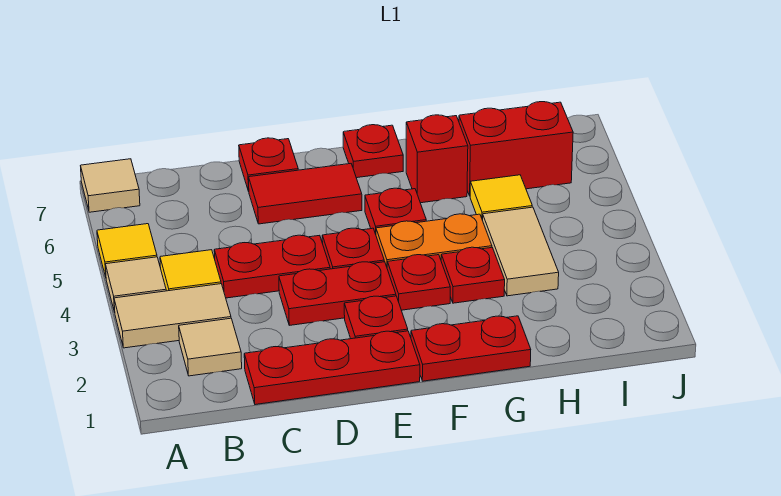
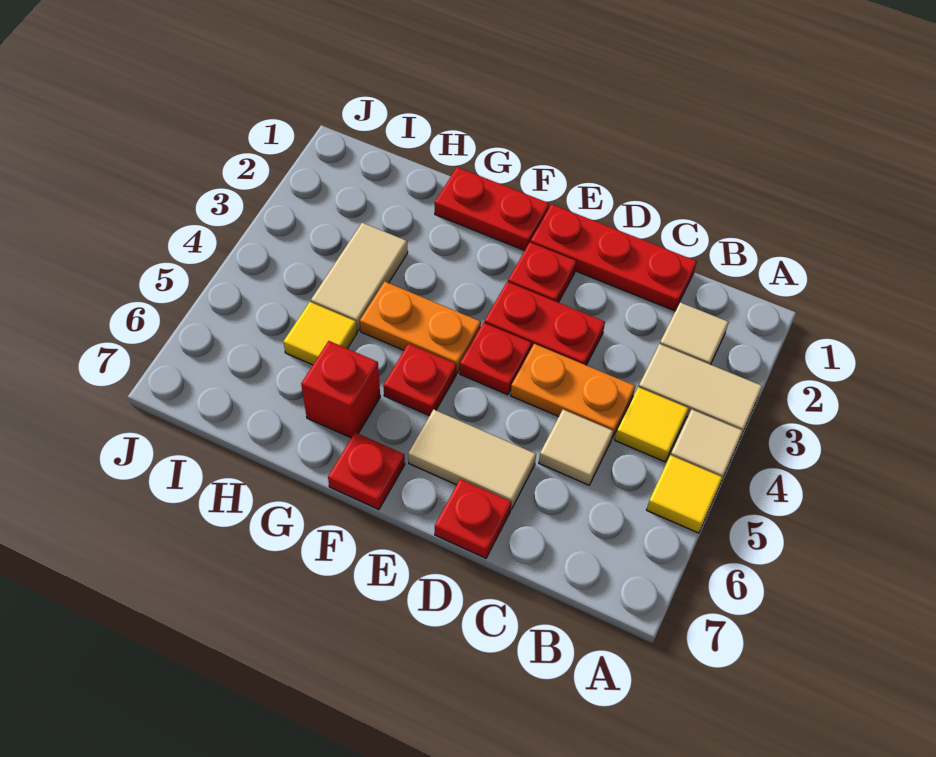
tan 1x1 tile [81,159,140,212] -> tan 1x1 tile moved to [539,410,613,485]
red 1x2 plate [214,235,330,298] -> orange 1x2 plate [511,344,635,438]
red 1x2 tile [249,164,362,224] -> tan 1x2 tile [408,409,536,509]
red 1x1 plate [387,255,450,310] -> none
red 1x1 plate [441,247,505,303] -> none
red 1x2 brick [459,102,573,196] -> none

